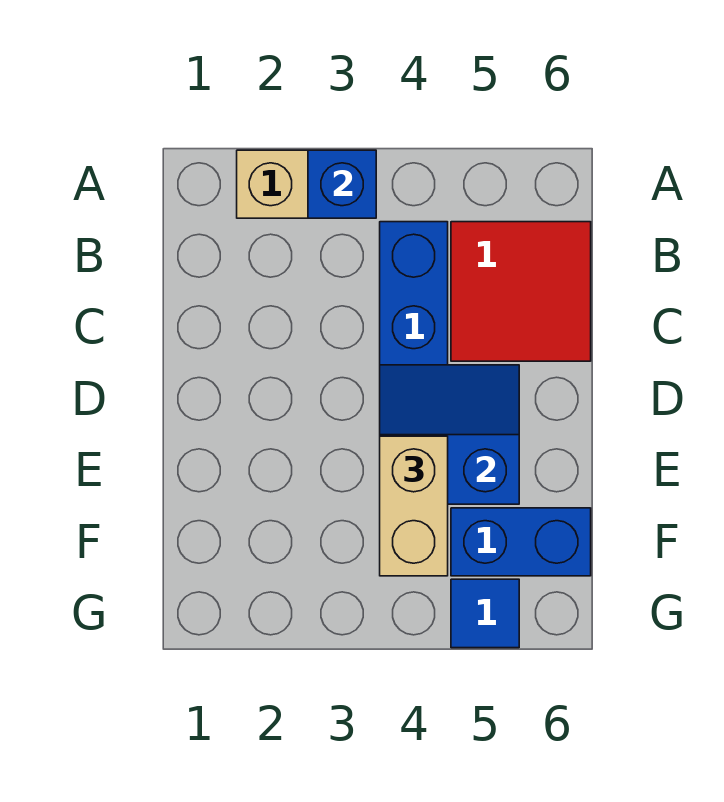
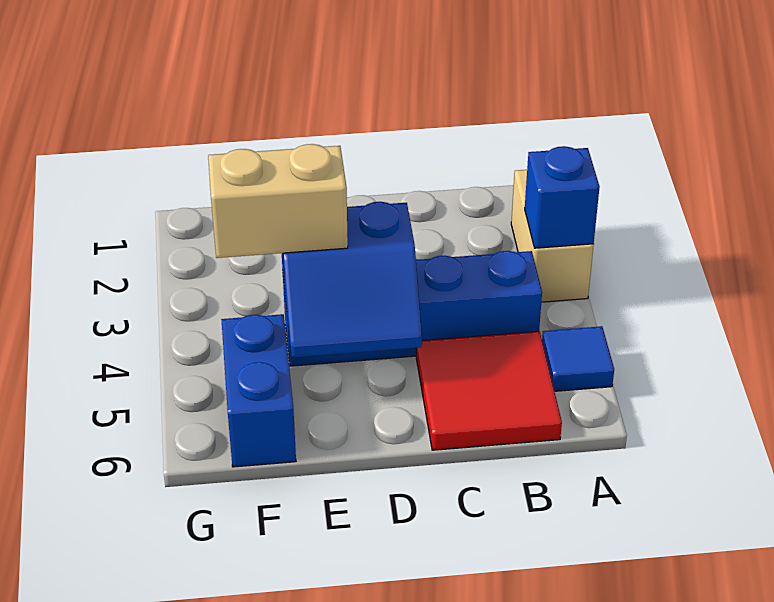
blue 2x2 slope [380,365,519,504] -> blue 2x2 slope turned to [282,202,422,358]
blue 1x1 tile [451,579,519,648] -> blue 1x1 tile moved to [542,326,614,391]

